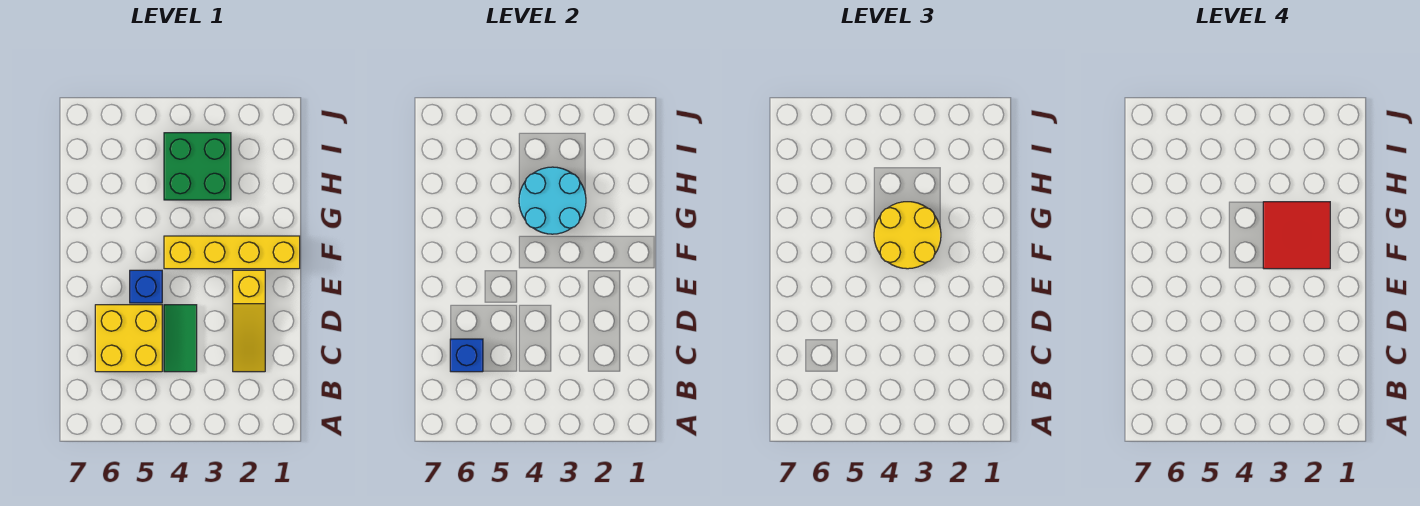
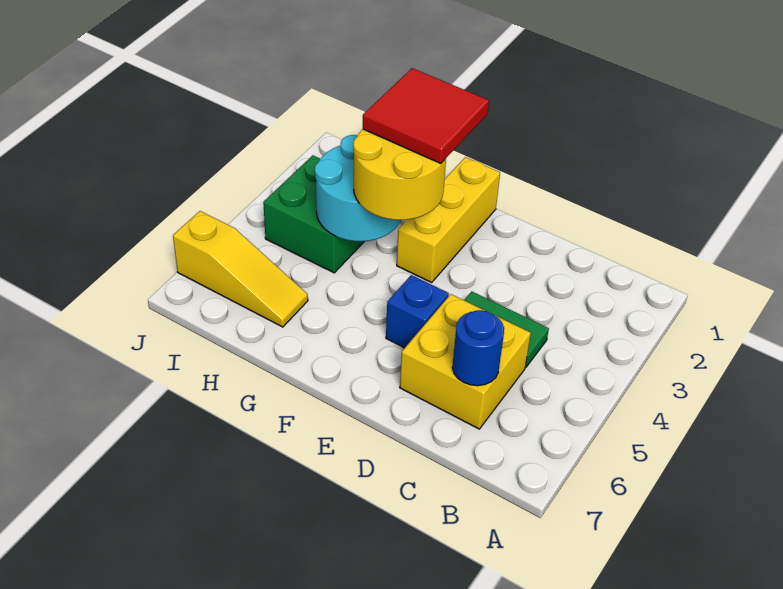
yellow 1x3 slope [233,270,265,372] -> yellow 1x3 slope moved to [173,211,308,327]
blue 1x1 brick [450,339,483,372] -> blue 1x1 round brick [452,310,504,386]
yellow 1x4 brick [164,236,300,269] -> yellow 1x3 brick [397,157,500,282]

